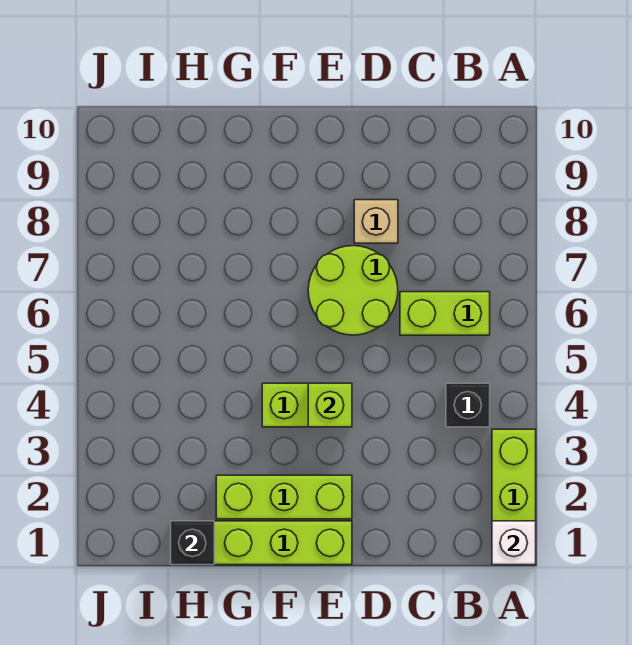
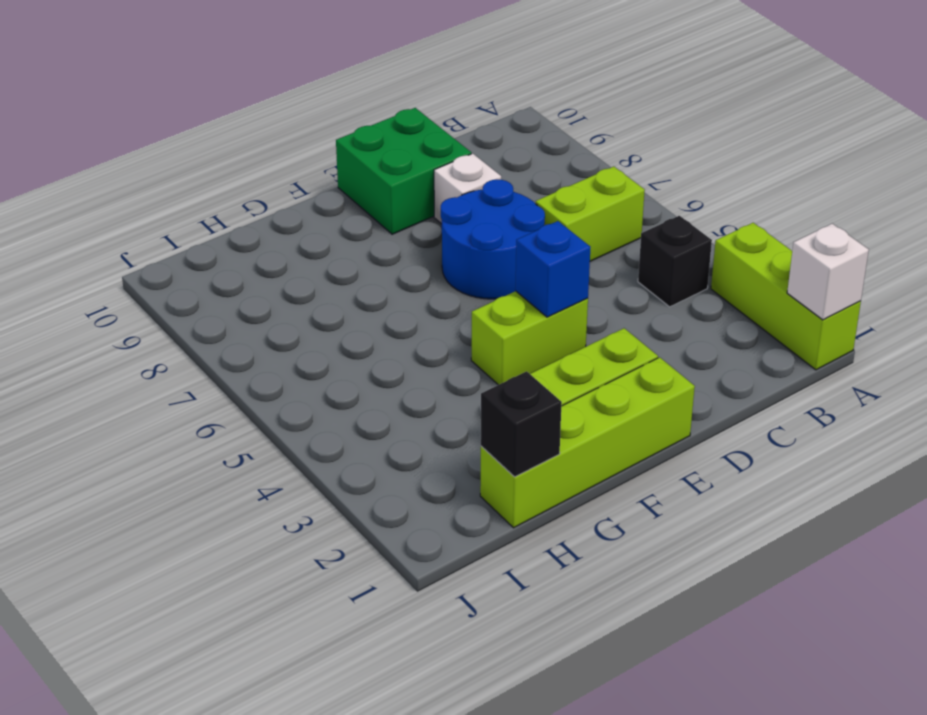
lime 2x2 round brick [308,246,398,335] -> blue 2x2 round brick [441,179,545,299]
tan 1x1 brick [354,200,398,243] -> white 1x1 brick [434,154,501,224]
none -> green 2x2 brick [336,108,471,234]
lime 1x1 brick [308,383,352,427] -> blue 1x1 brick [515,221,590,317]

